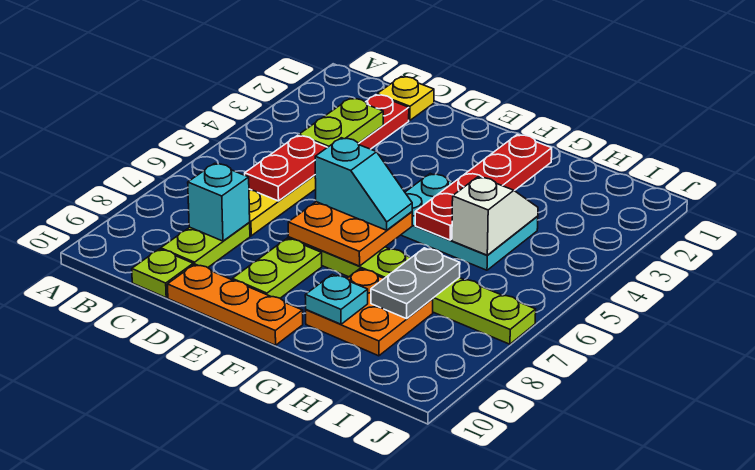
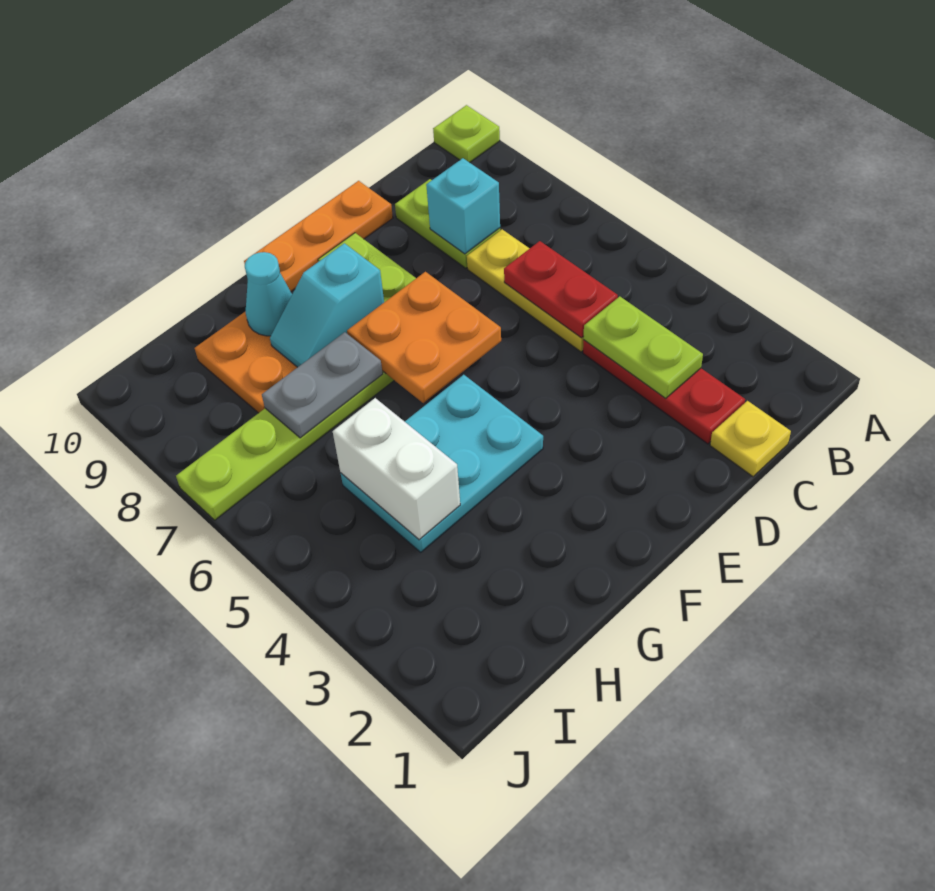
lime 1x1 plate [132,249,193,298] -> lime 1x1 plate moved to [433,105,500,163]
cyan 1x2 slope [315,138,412,230] -> cyan 1x2 slope moved to [270,243,384,367]
red 1x4 plate [415,135,552,240] -> none
cyan 1x1 plate [305,274,368,324] -> cyan 1x1 cone [245,252,292,336]
white 1x2 slope [452,176,538,255] -> white 1x2 brick [333,398,460,540]
grey 1x2 plate [371,248,460,319] -> grey 1x2 plate turned to [262,332,383,438]

